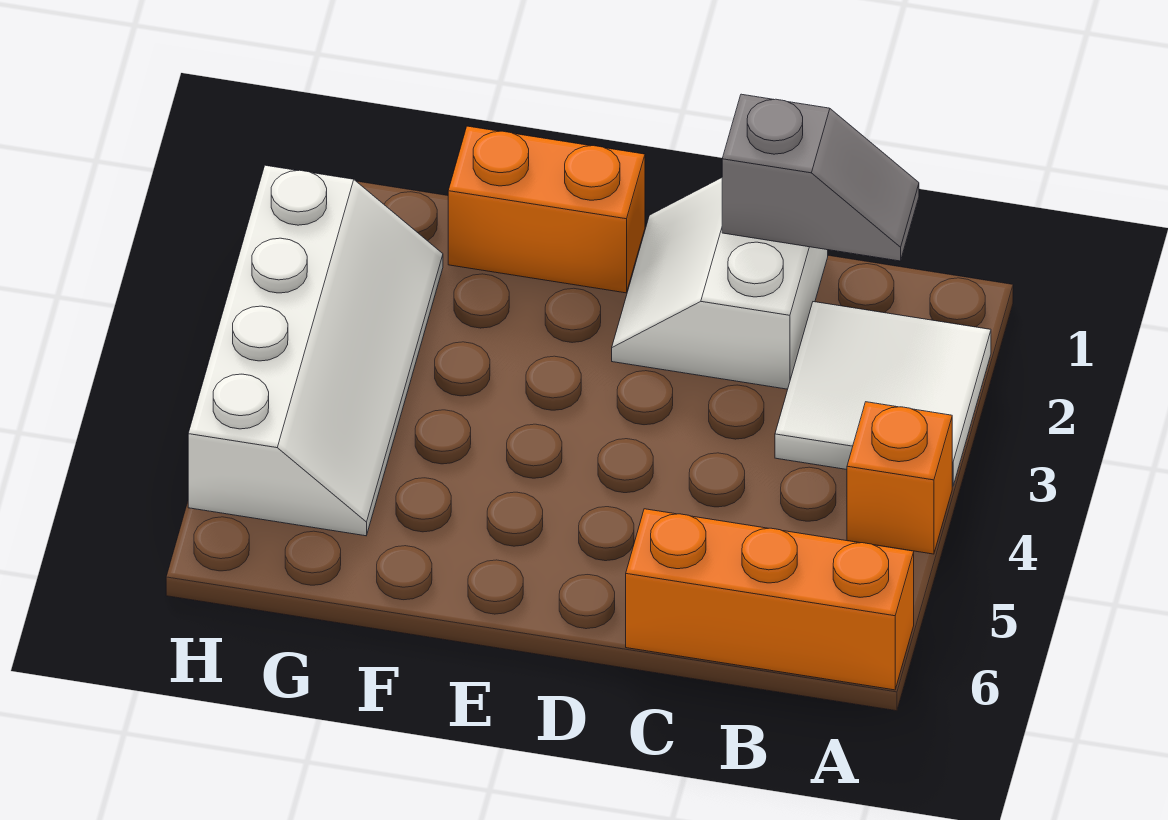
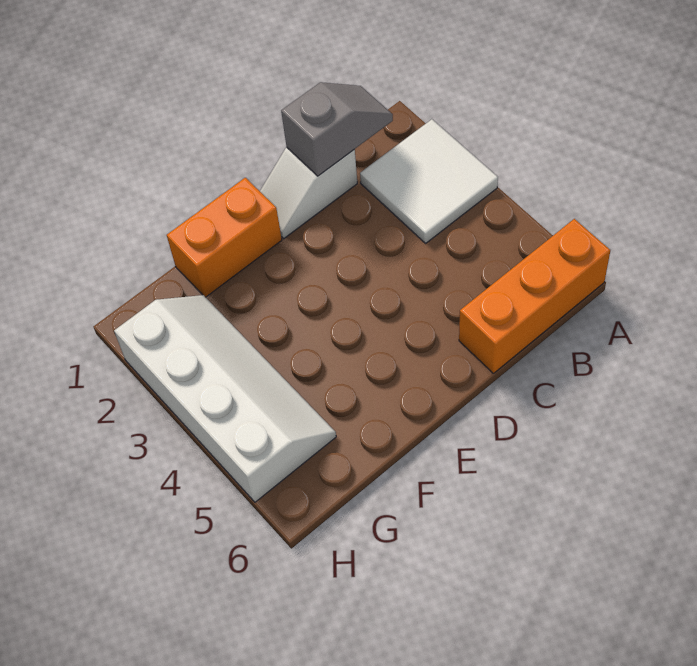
orange 1x1 brick [847,402,952,554] -> none
white 2x2 slope [612,178,828,389] -> white 1x2 slope [260,147,357,239]

